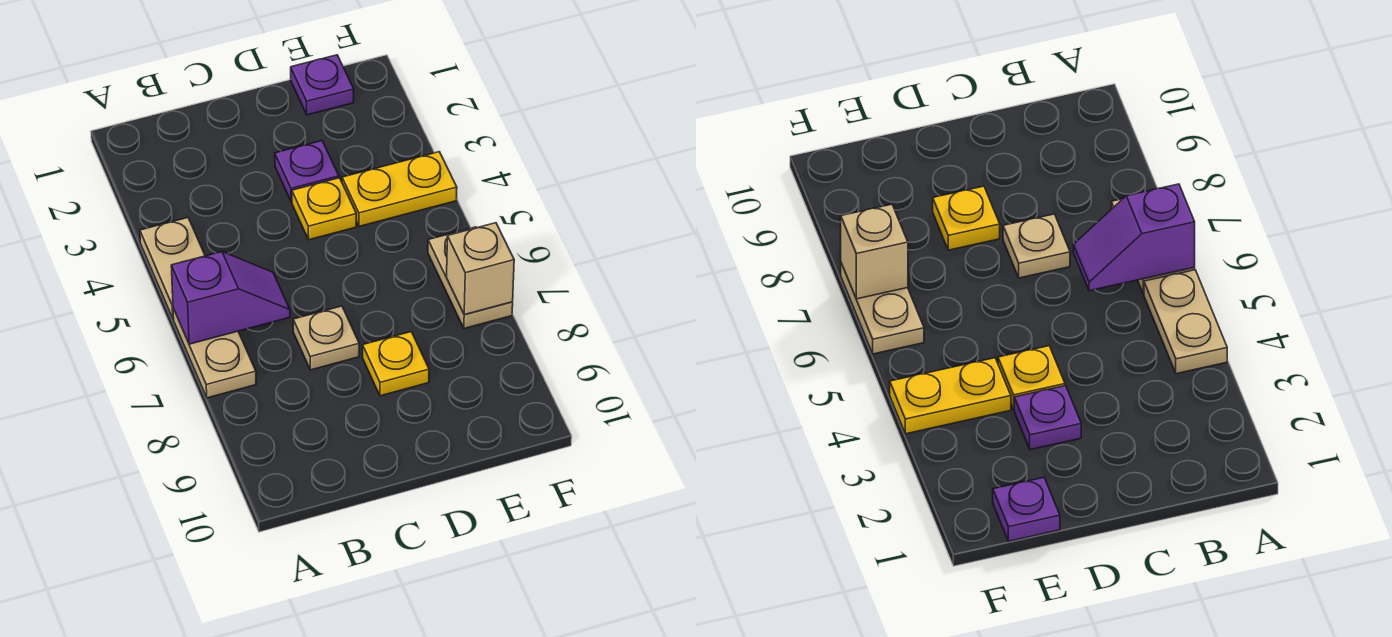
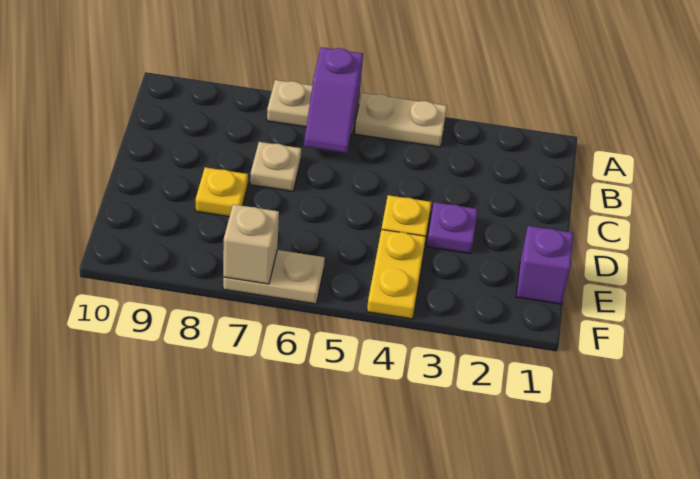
purple 1x1 plate [291,55,354,115] -> purple 1x1 brick [516,226,573,304]

